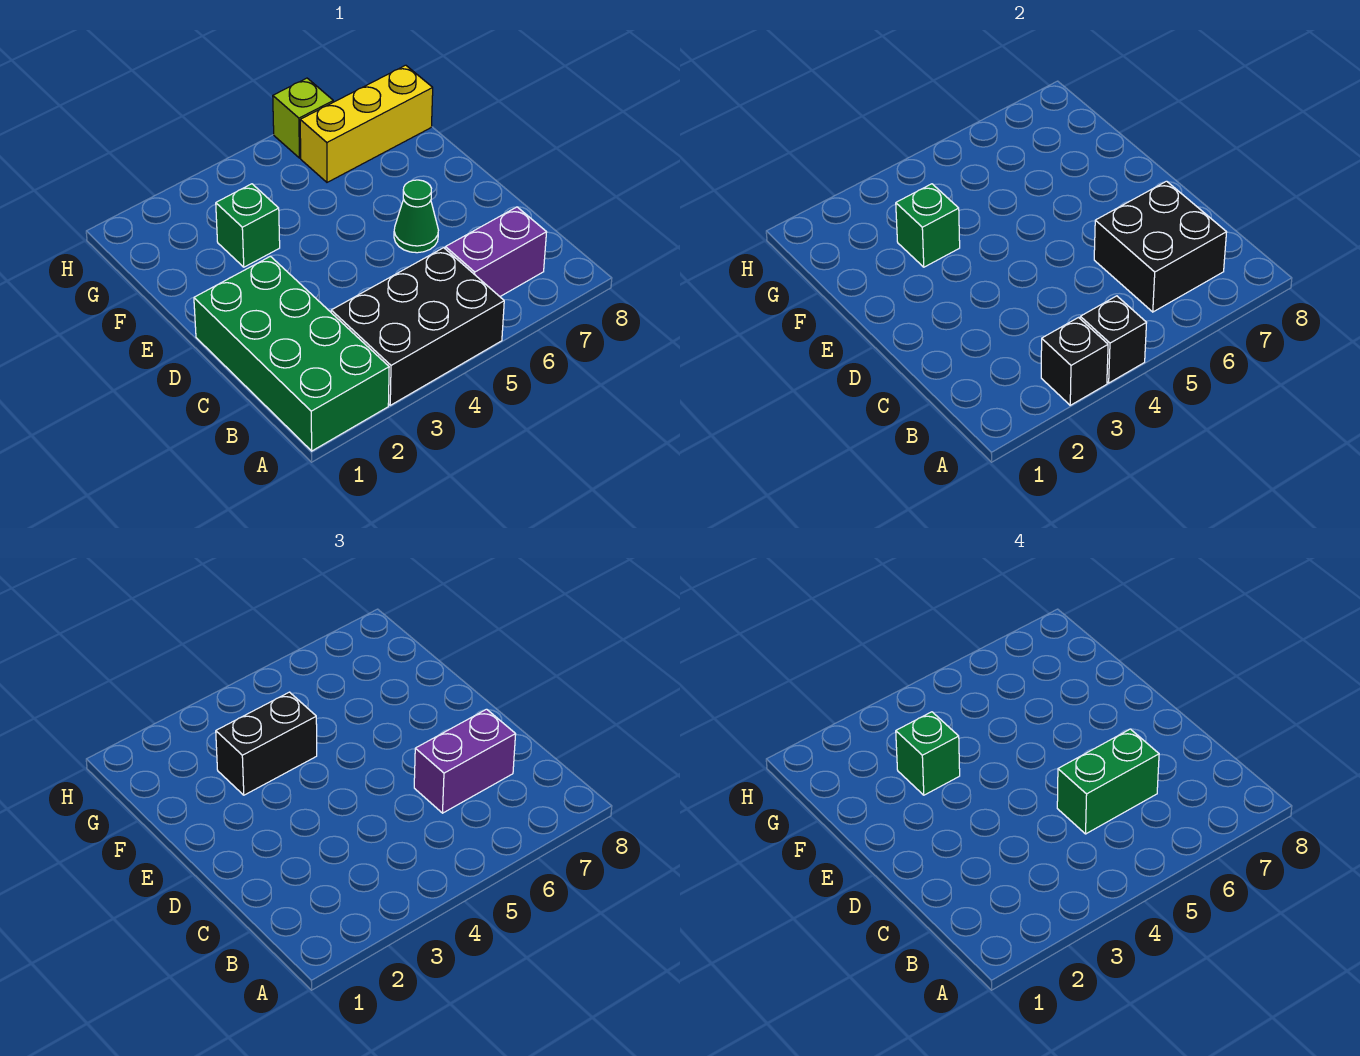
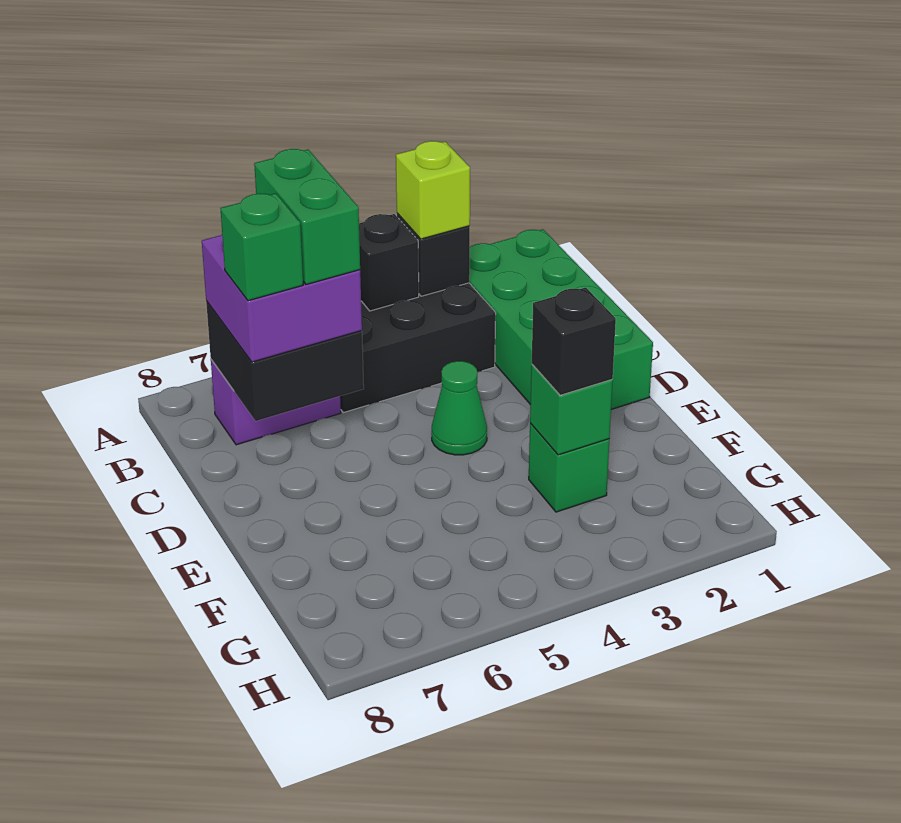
green 1x2 brick [1057,729,1159,834] -> green 1x2 brick turned to [254,149,360,285]
purple 1x2 brick [414,709,516,813] -> purple 2x2 brick [202,235,362,362]
green 1x1 cone [394,180,438,253] -> green 1x1 cone moved to [432,361,487,455]
black 1x2 brick [216,692,317,795] -> black 1x1 brick [532,287,616,395]
green 1x1 brick [896,712,960,795] -> green 1x1 brick moved to [220,193,303,301]
yellow 1x3 brick [300,65,433,182] -> none
lime 1x1 brick [273,78,333,158] -> lime 1x1 brick moved to [396,141,470,239]

